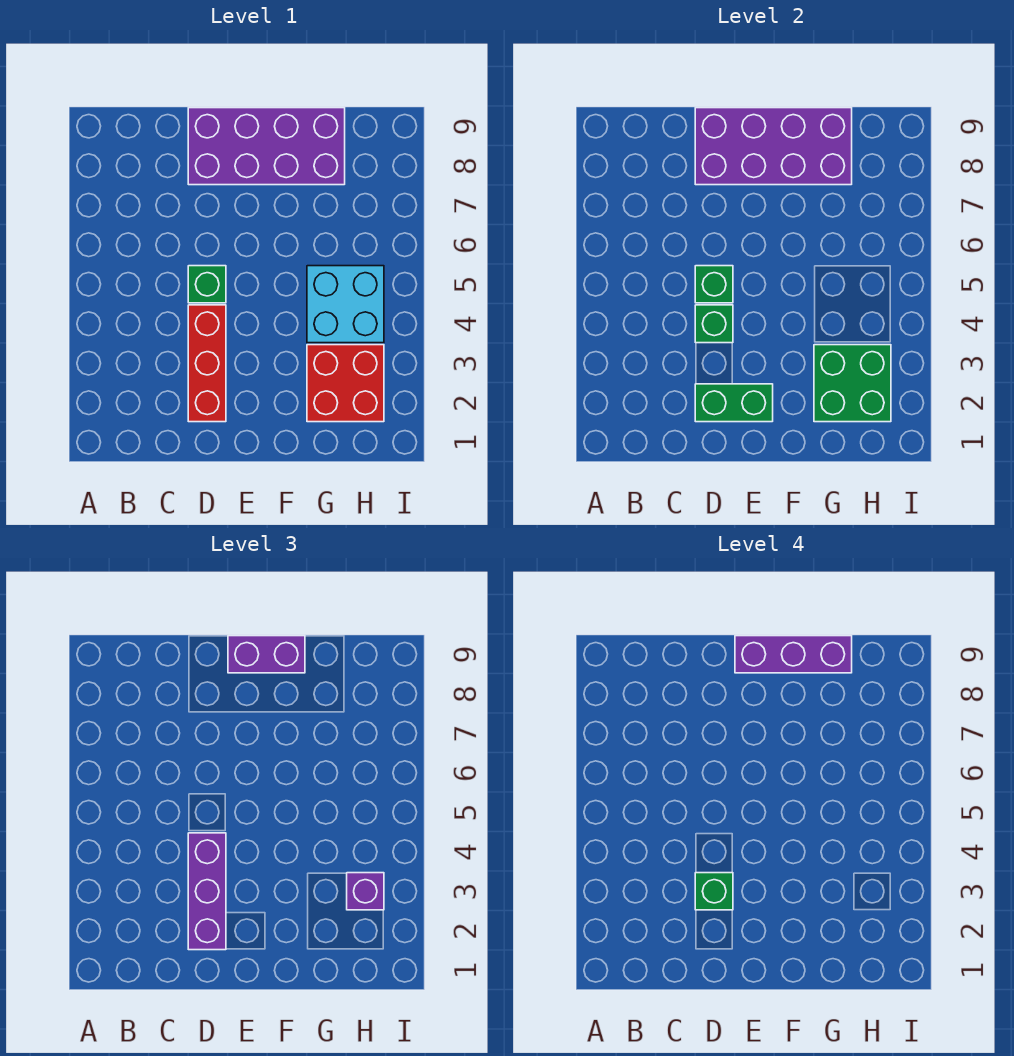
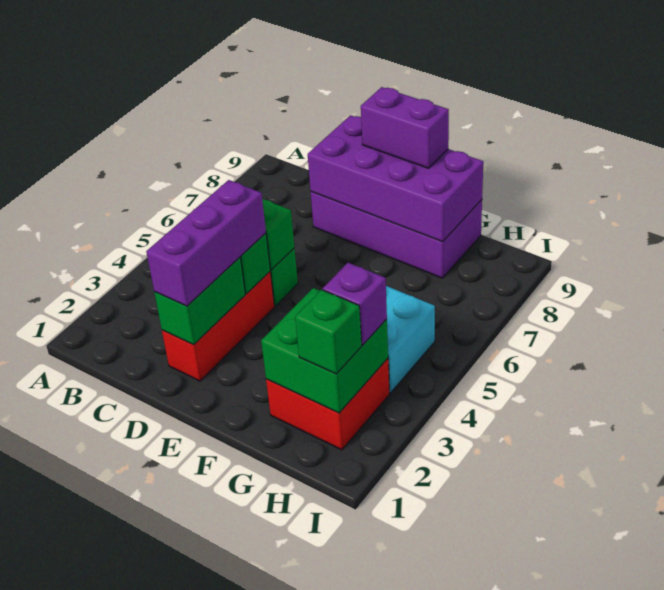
green 1x2 brick [695,384,773,422] -> green 1x2 brick turned to [154,257,245,345]
green 1x1 brick [695,873,733,910] -> green 1x1 brick moved to [295,290,362,374]
purple 1x3 brick [735,636,852,673] -> none

